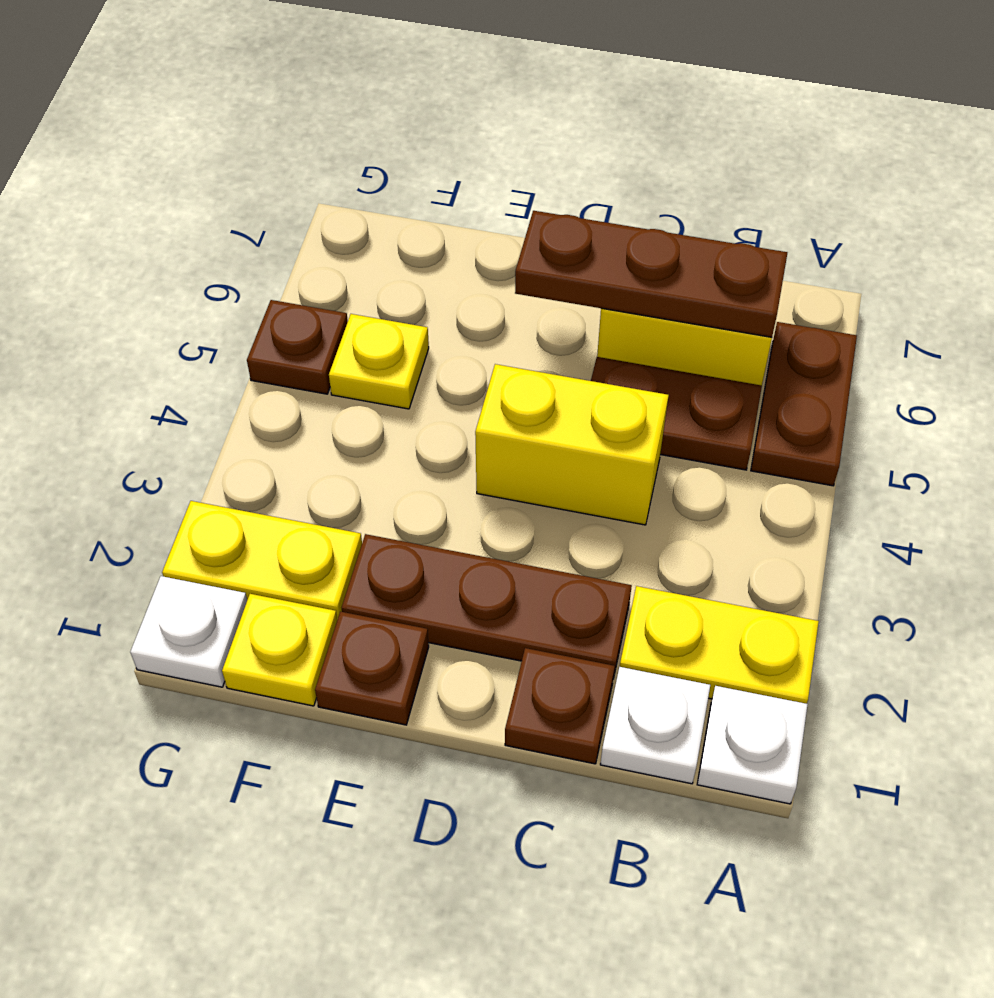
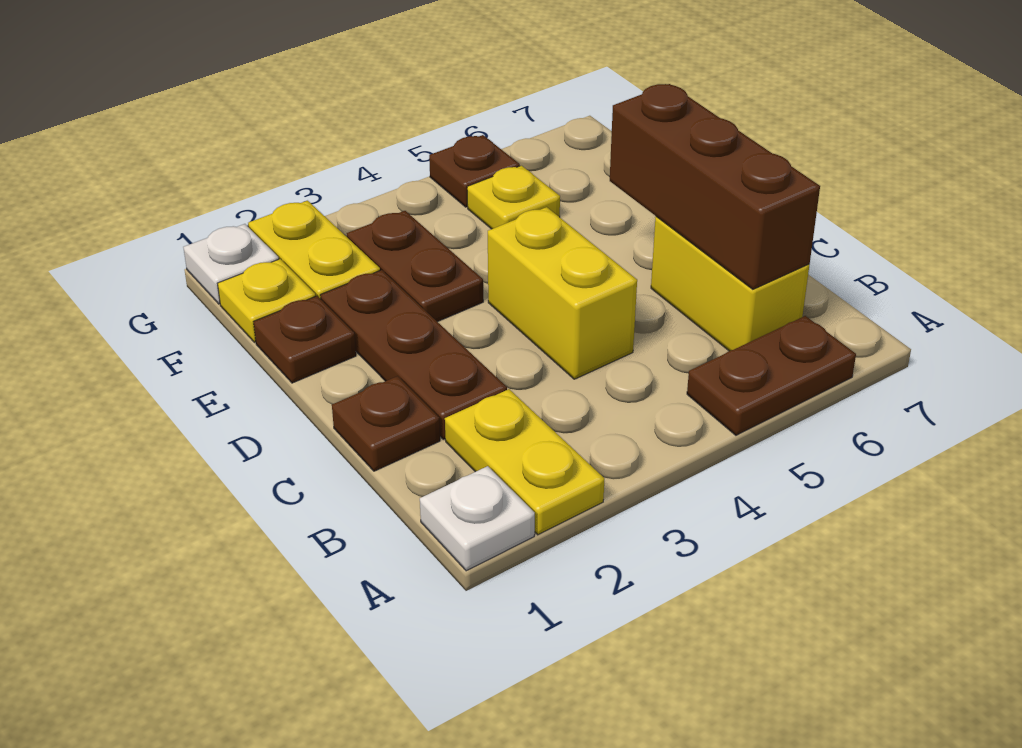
white 1x1 plate [600,667,710,784] -> none
brown 1x2 plate [591,357,762,470] -> brown 1x2 plate moved to [347,211,483,322]
brown 1x3 plate [515,211,787,337] -> brown 1x3 brick [610,84,820,289]

